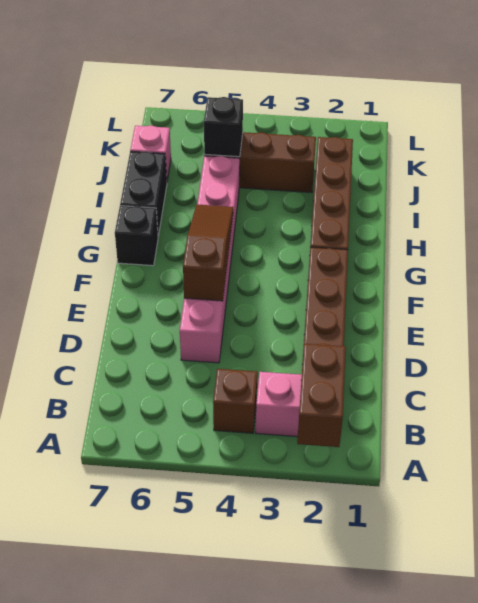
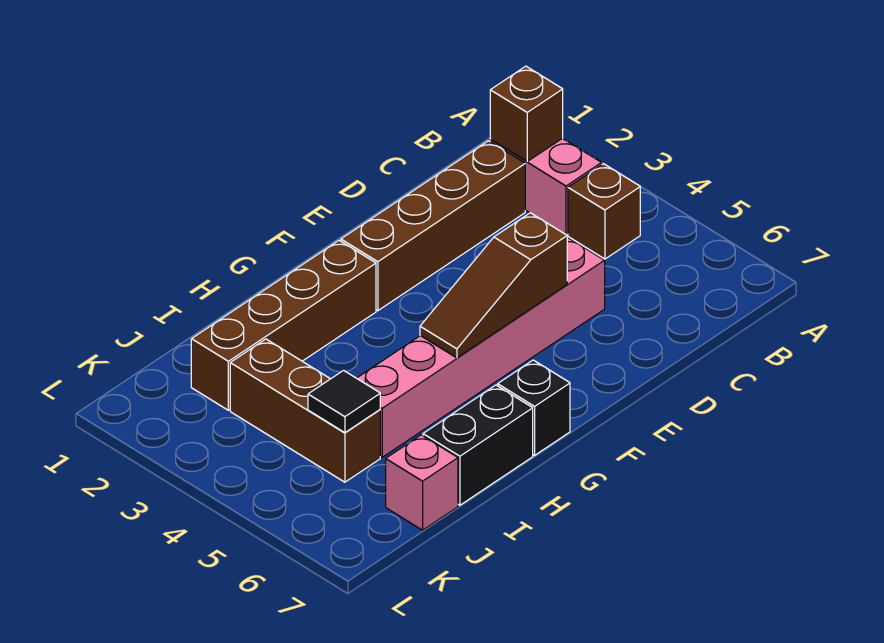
brown 1x2 brick [297,344,346,447] -> brown 1x1 brick [490,66,563,161]
black 1x1 brick [204,97,243,157] -> black 1x1 tile [308,370,380,433]

